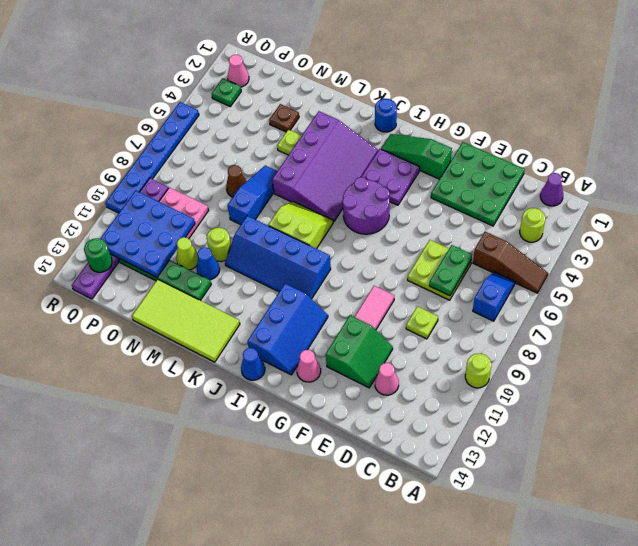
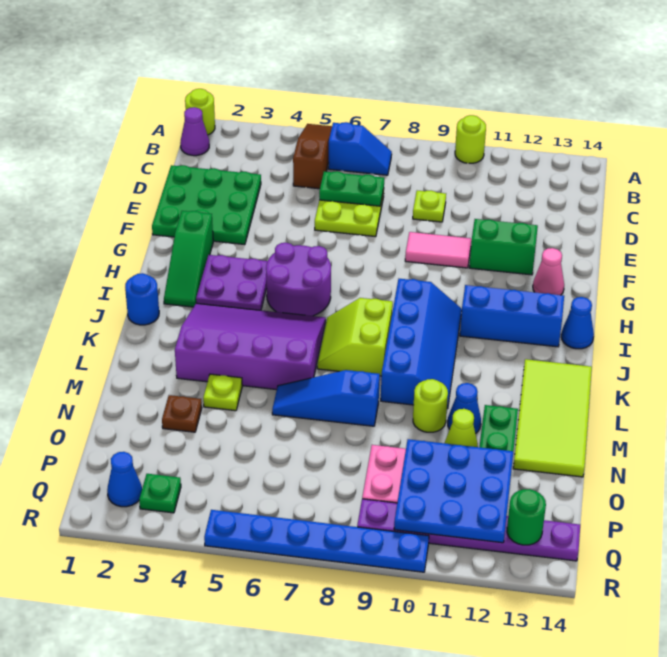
lime 1x1 round brick [520,208,545,242] -> lime 1x1 round brick moved to [185,89,215,135]
blue 1x2 slope [473,272,515,321] -> blue 1x2 slope turned to [328,122,392,175]
pink 1x1 cone [375,363,399,395] -> none
brown 1x1 cone [226,165,247,197] -> none
pink 1x1 cone [228,55,249,87] -> blue 1x1 cone [107,452,142,507]

